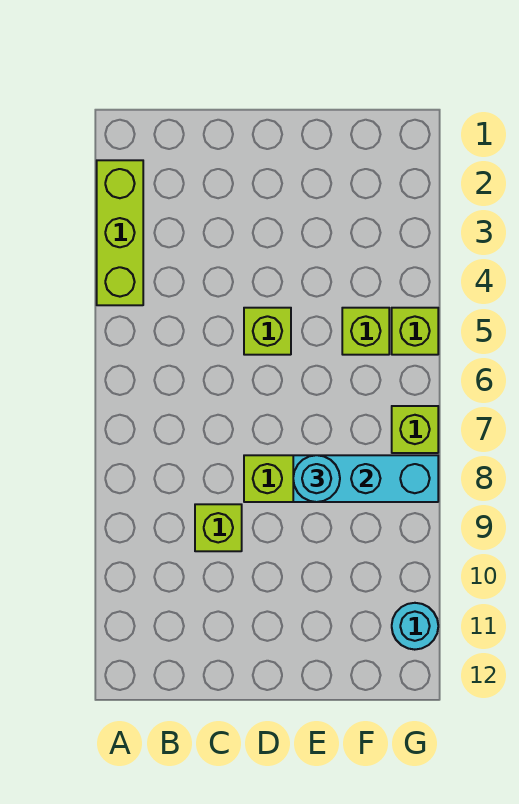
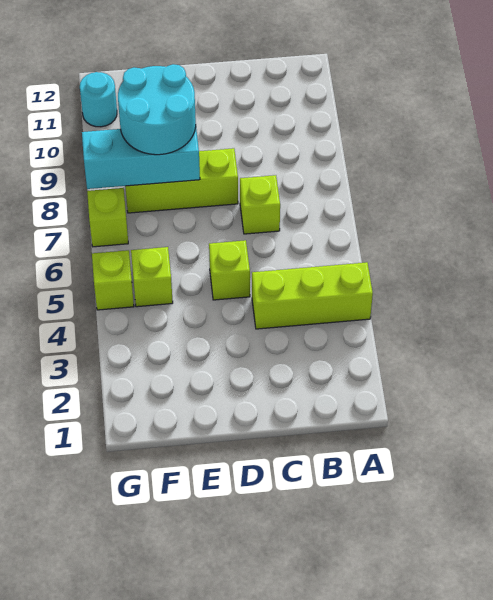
lime 1x3 brick [97,160,143,305] -> lime 1x3 brick turned to [252,262,373,329]
lime 1x1 brick [195,504,242,551] -> lime 1x1 brick moved to [240,175,280,234]
cyan 1x1 round brick [293,455,340,502] -> cyan 2x2 round brick [118,64,196,155]

